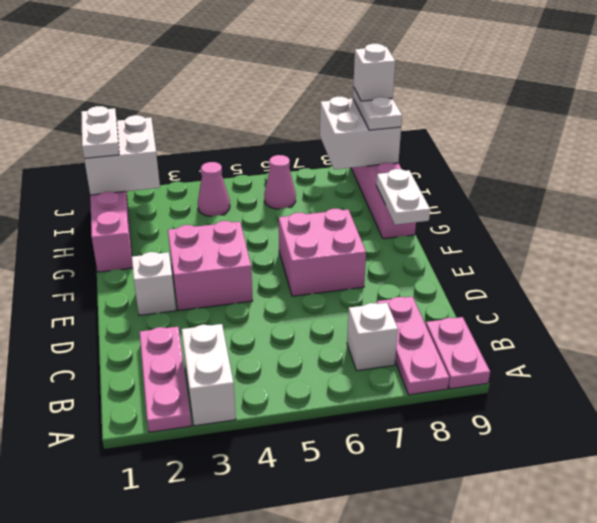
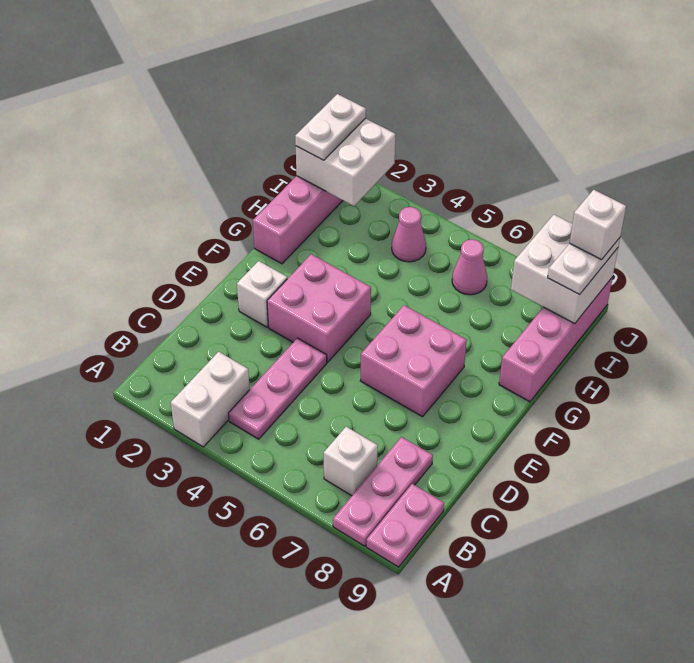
pink 1x3 plate [140,327,192,432] -> pink 1x3 plate moved to [228,338,327,439]
white 1x2 plate [376,169,430,225] -> none

